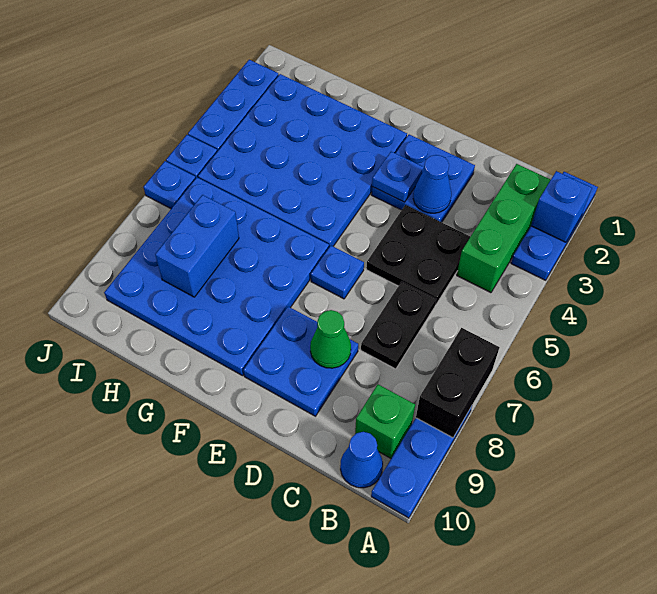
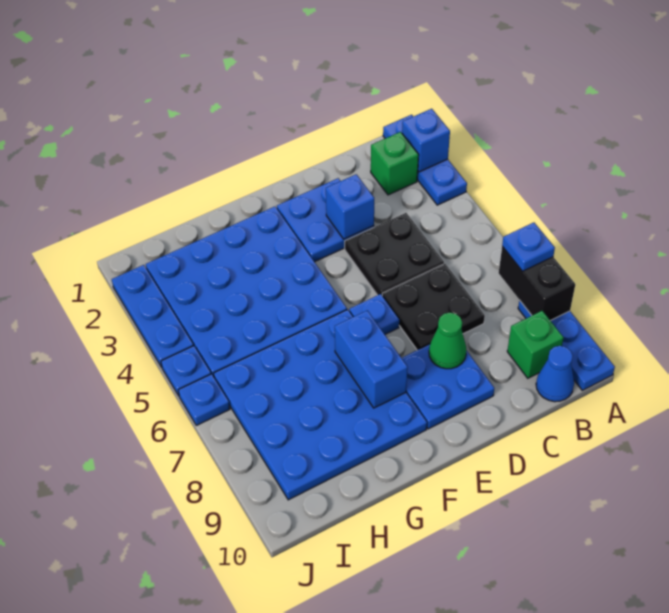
green 1x3 brick [457,164,551,293] -> green 1x1 brick [371,132,419,195]
black 1x2 plate [361,282,436,369] -> black 2x2 plate [382,264,485,350]
blue 1x1 cone [413,155,451,213] -> blue 1x1 brick [326,174,374,239]
blue 1x1 plate [372,152,424,202] -> blue 1x1 plate moved to [502,223,555,271]
blue 1x2 brick [155,195,239,297] -> blue 1x2 brick moved to [335,310,408,408]

